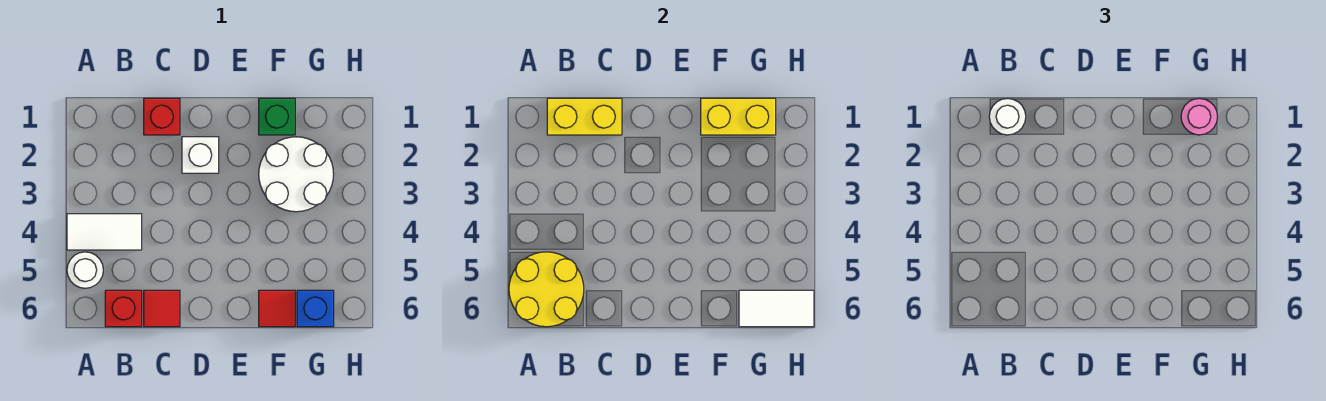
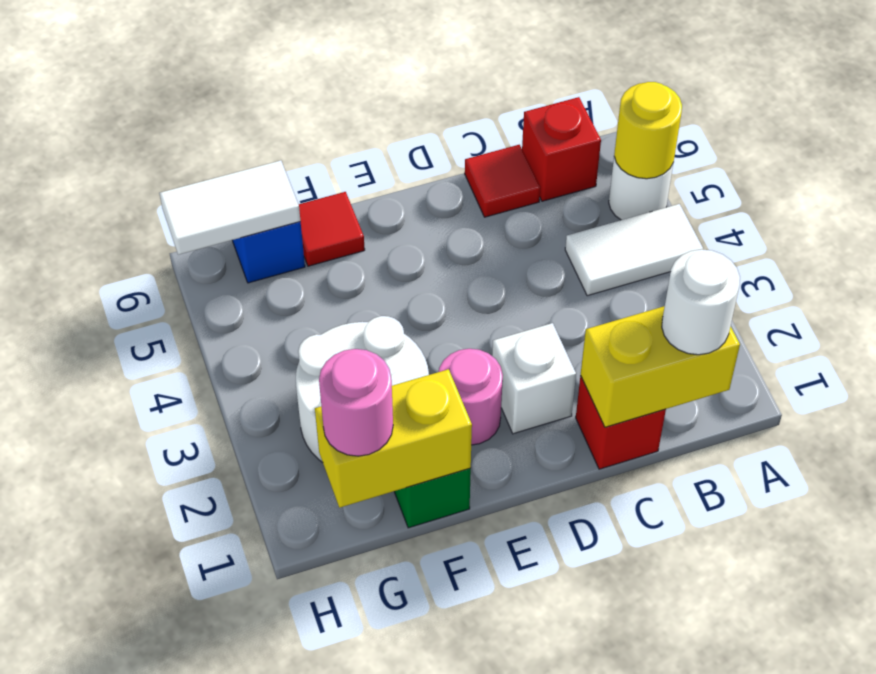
yellow 2x2 round brick [509,252,584,327] -> yellow 1x1 round brick [614,82,682,179]
none -> pink 1x1 round brick [439,349,503,445]

